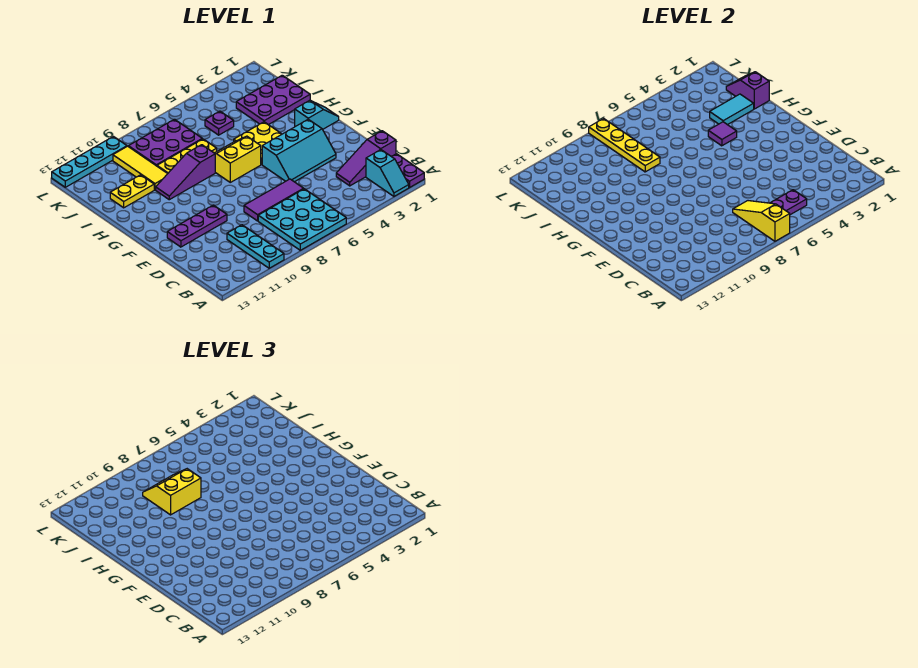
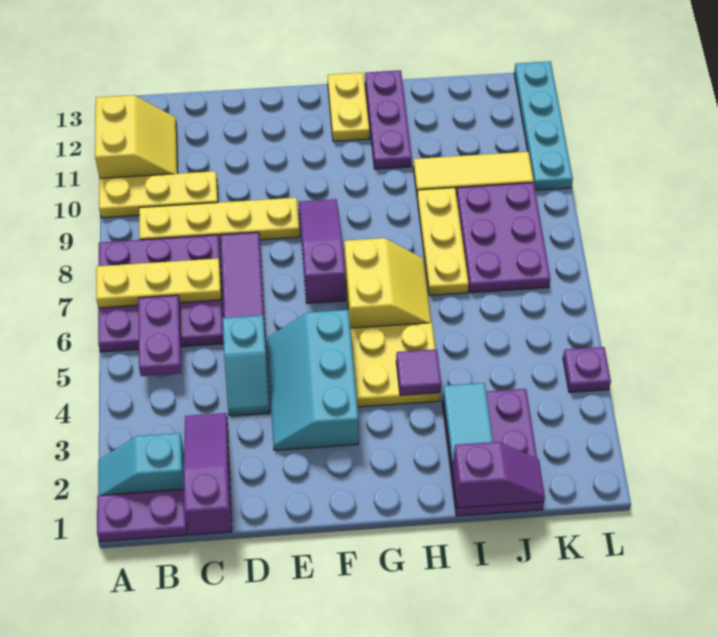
cyan 3x3 plate [258,189,346,250] -> purple 3x3 plate [98,235,224,352]
yellow 1x3 slope [733,201,790,241] -> yellow 1x3 plate [96,258,221,308]
cyan 1x3 plate [227,225,284,268] -> yellow 1x3 plate [99,171,218,218]
purple 1x3 plate [167,205,227,247] -> purple 1x3 plate moved to [365,70,412,169]
cyan 1x2 slope [295,100,339,129] -> cyan 1x2 slope moved to [223,316,270,416]
purple 1x3 slope [156,145,215,200] -> purple 1x3 slope moved to [299,199,345,303]
yellow 1x4 plate [589,119,660,172] -> yellow 1x4 plate moved to [139,198,300,242]
yellow 2x2 slope [143,469,201,515] -> yellow 2x2 slope moved to [95,95,178,178]
yellow 1x2 plate [110,175,154,208] -> yellow 1x2 plate moved to [328,73,370,141]
purple 1x1 plate [205,111,234,135] -> purple 1x1 plate moved to [563,347,611,392]

